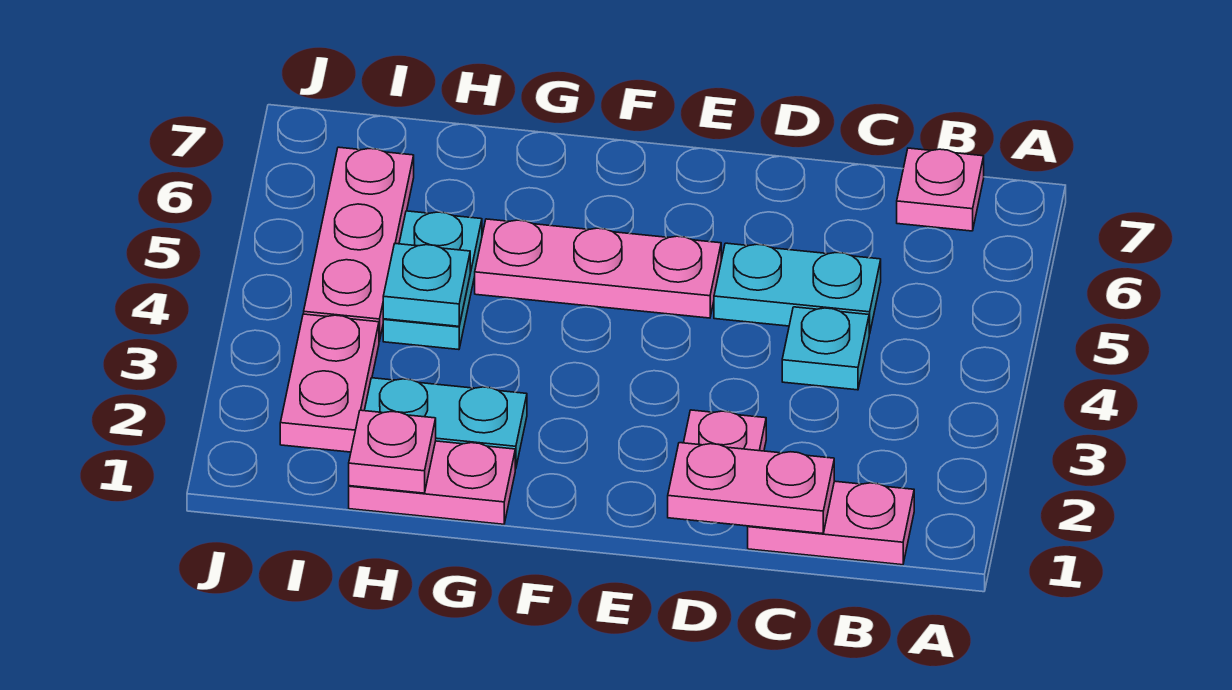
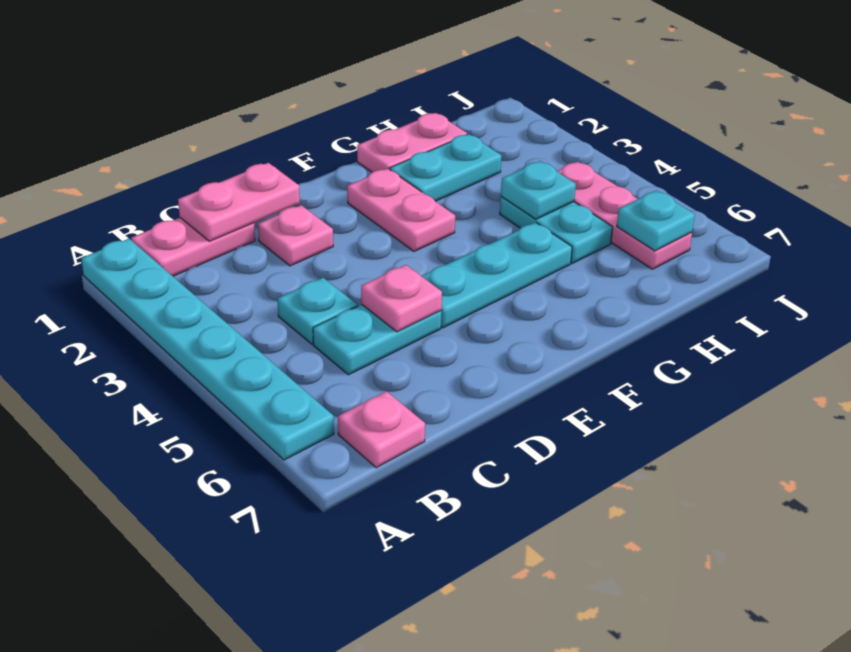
none -> cyan 1x6 plate [81,239,334,460]
pink 1x3 plate [475,219,721,318] -> cyan 1x3 plate [422,222,572,328]
pink 1x1 plate [349,410,436,493] -> pink 1x1 plate moved to [361,265,442,332]
pink 1x2 plate [280,314,379,452] -> pink 1x2 plate moved to [347,169,455,251]
none -> cyan 1x1 plate [617,191,695,251]

